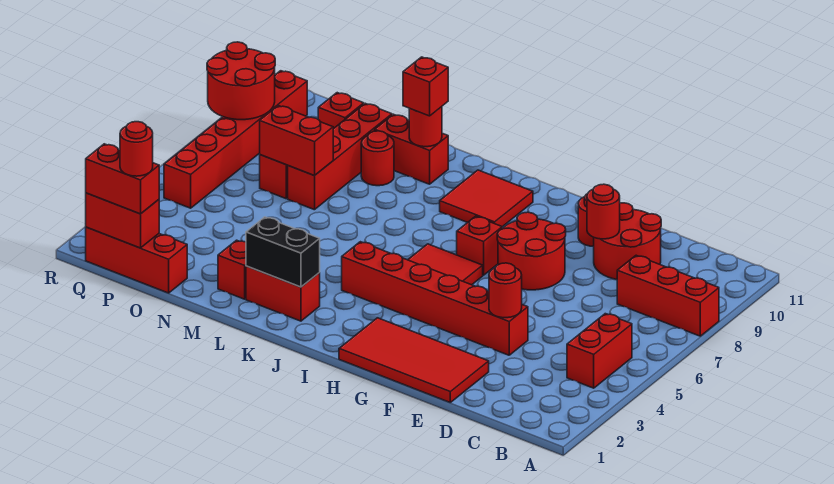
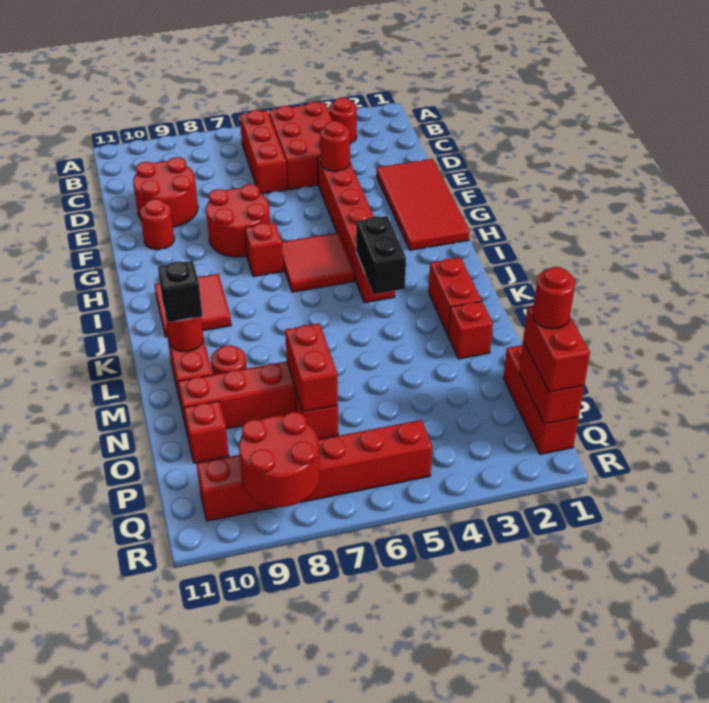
red 1x3 brick [617,255,719,336] -> red 1x3 brick moved to [240,110,287,194]
red 1x2 brick [567,314,632,388] -> red 2x3 brick [269,102,332,190]
red 1x1 round brick [587,184,620,239] -> red 1x1 round brick moved to [329,98,357,143]
black 1x2 brick [246,217,320,287] -> black 1x2 brick moved to [356,216,406,294]
red 1x1 brick [403,57,448,116] -> black 1x1 brick [158,261,203,322]

